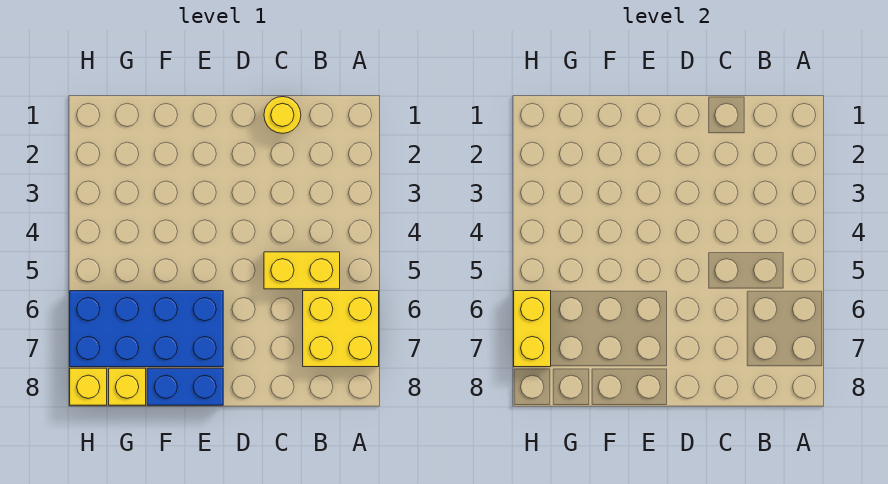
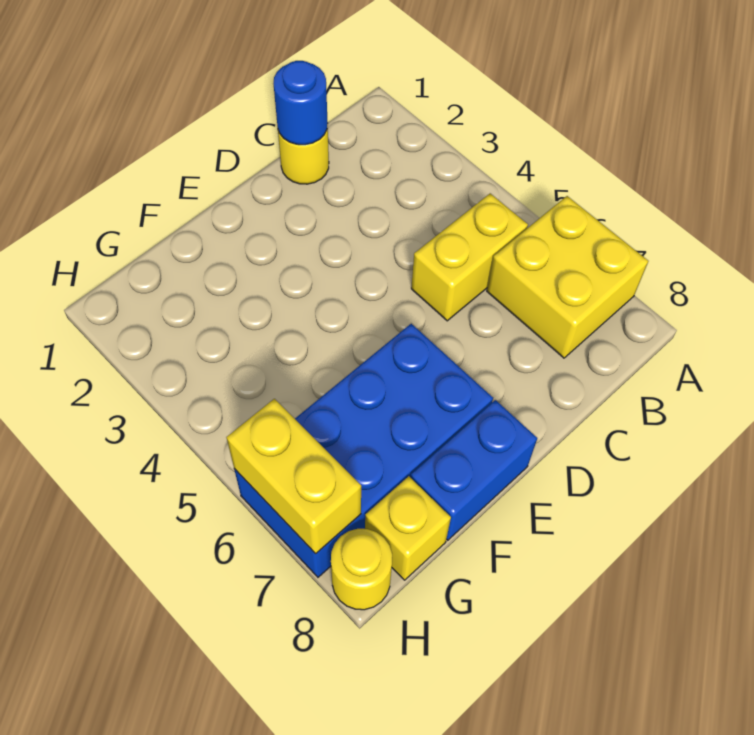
none -> blue 1x1 round brick [273,61,328,145]
yellow 1x1 brick [70,368,107,405] -> yellow 1x1 round brick [331,529,392,610]

